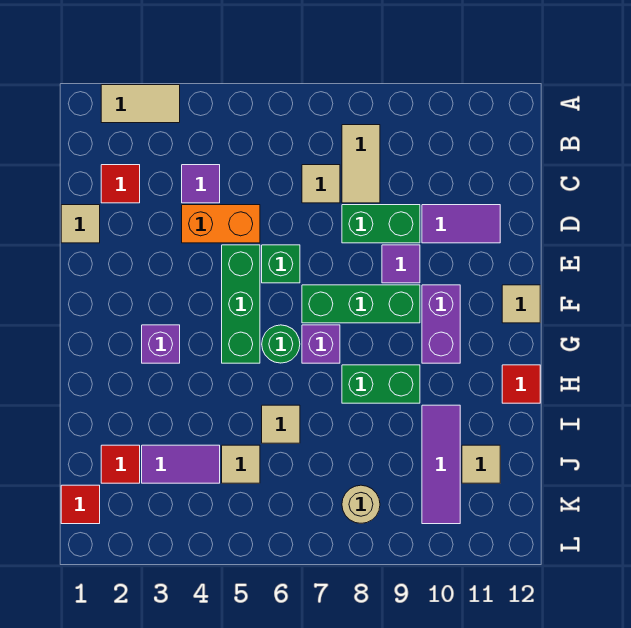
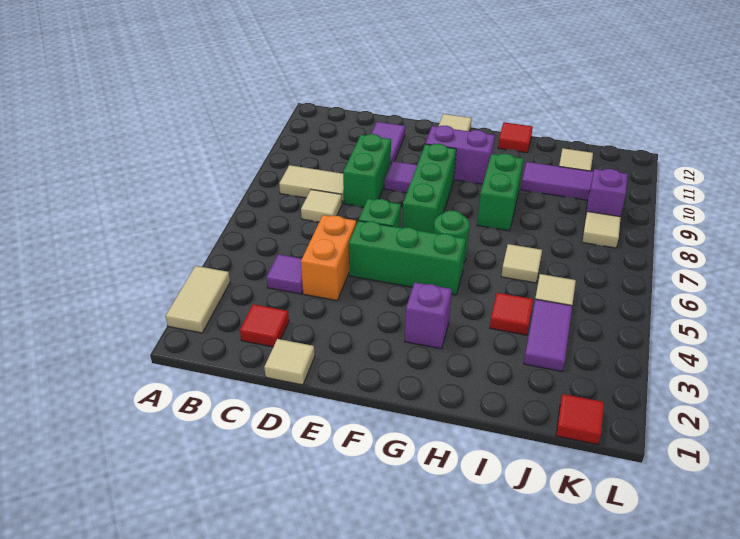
purple 1x1 brick [302,325,340,363] -> purple 1x1 brick moved to [585,169,628,218]
red 1x1 tile [101,445,140,483] -> red 1x1 tile moved to [490,293,533,335]
tan 1x1 round brick [342,485,380,523] -> tan 1x1 tile [582,212,621,248]

